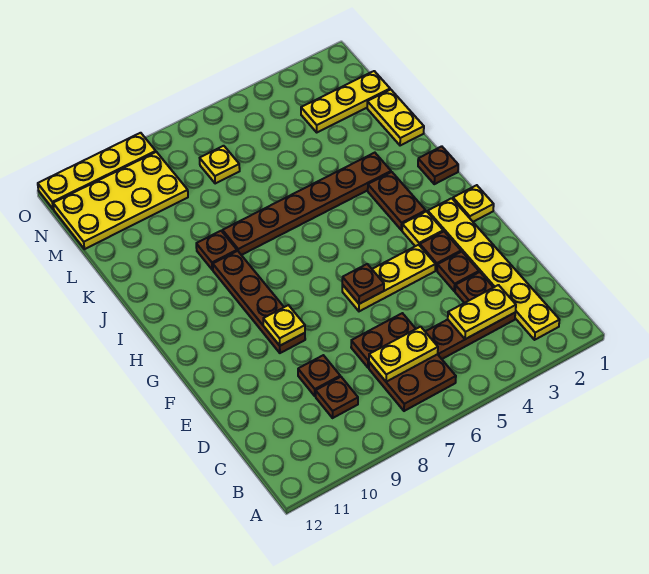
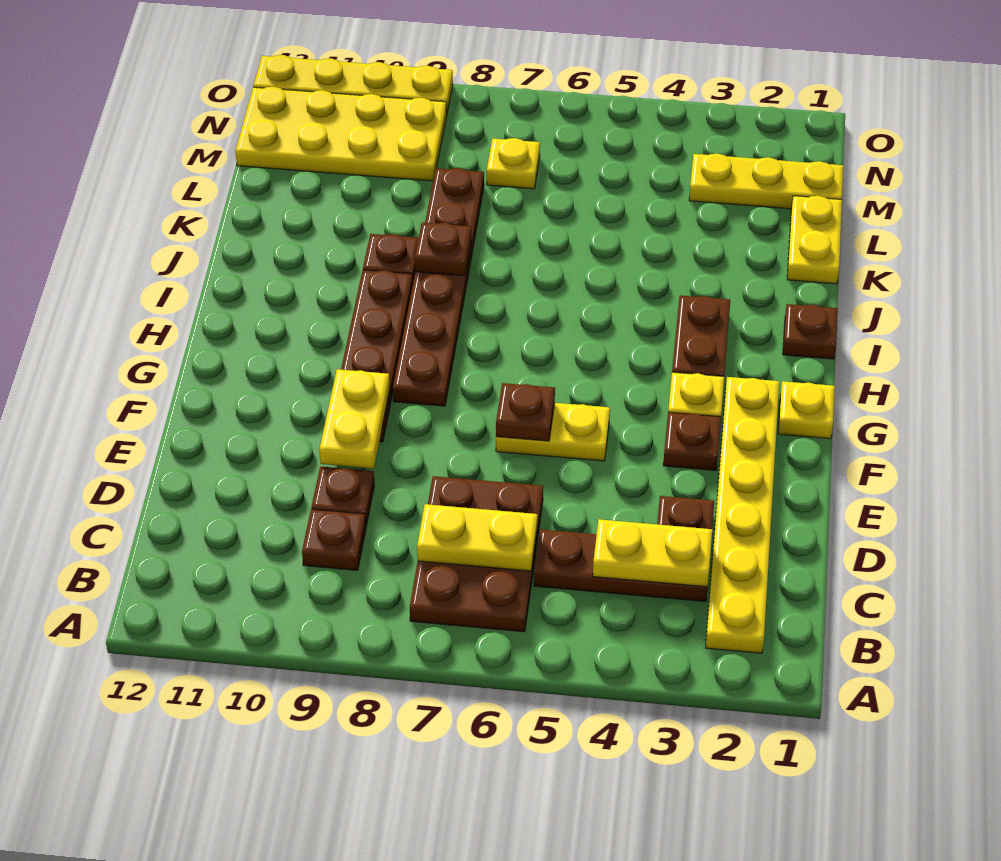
brown 1x1 plate [437,252,479,291] -> brown 1x1 plate moved to [415,223,471,276]
yellow 1x3 plate [342,245,435,311] -> yellow 1x2 plate [496,403,610,461]
yellow 1x1 plate [263,305,305,346] -> yellow 1x2 plate [319,369,390,469]
brown 1x6 plate [222,153,391,255] -> brown 1x6 plate turned to [393,168,484,406]

